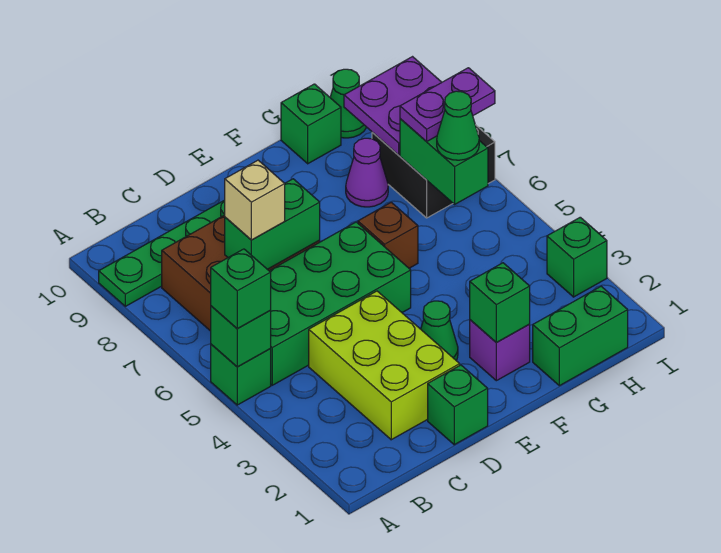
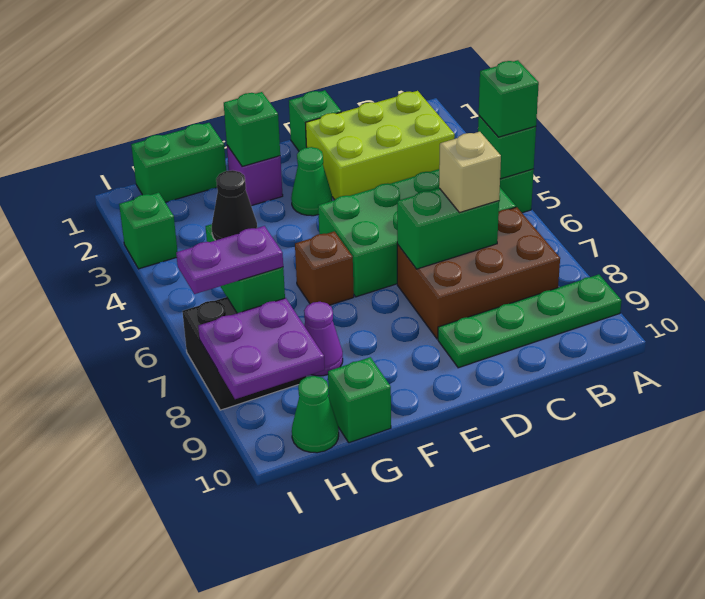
lime 2x3 brick [309,291,460,440] -> lime 2x3 brick turned to [306,91,455,200]
green 1x1 cone [437,91,479,160] -> black 1x1 cone [212,170,257,240]

